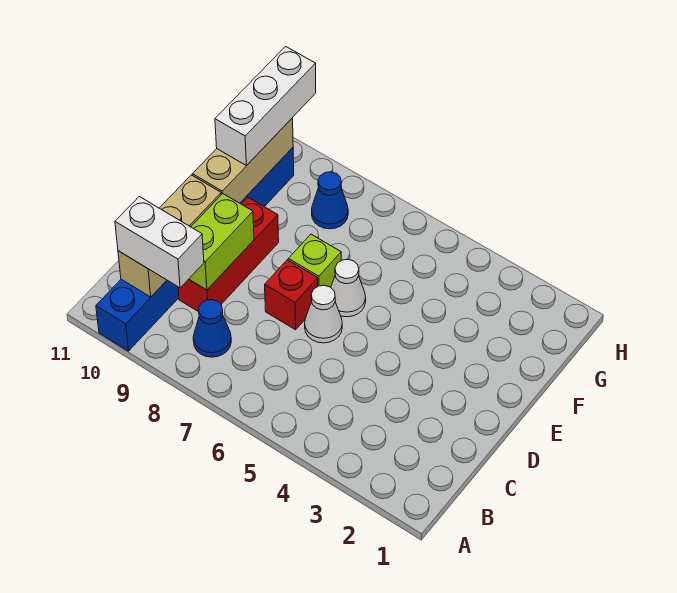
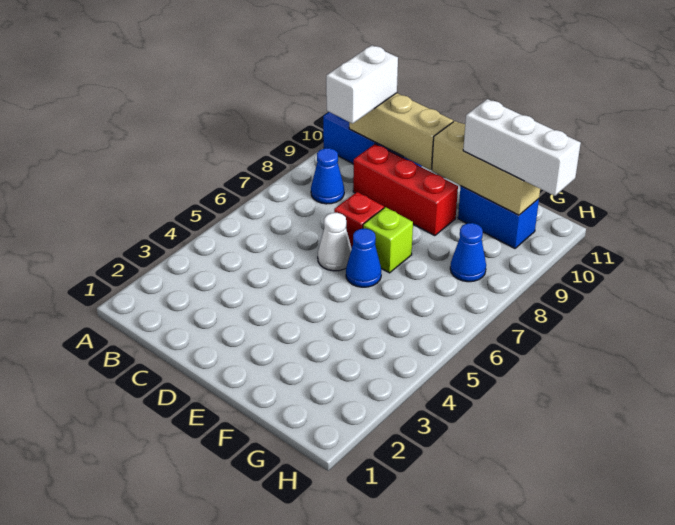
lime 1x2 brick [189,194,254,290] -> none
white 1x1 cone [331,259,366,317] -> blue 1x1 cone [346,229,381,287]

